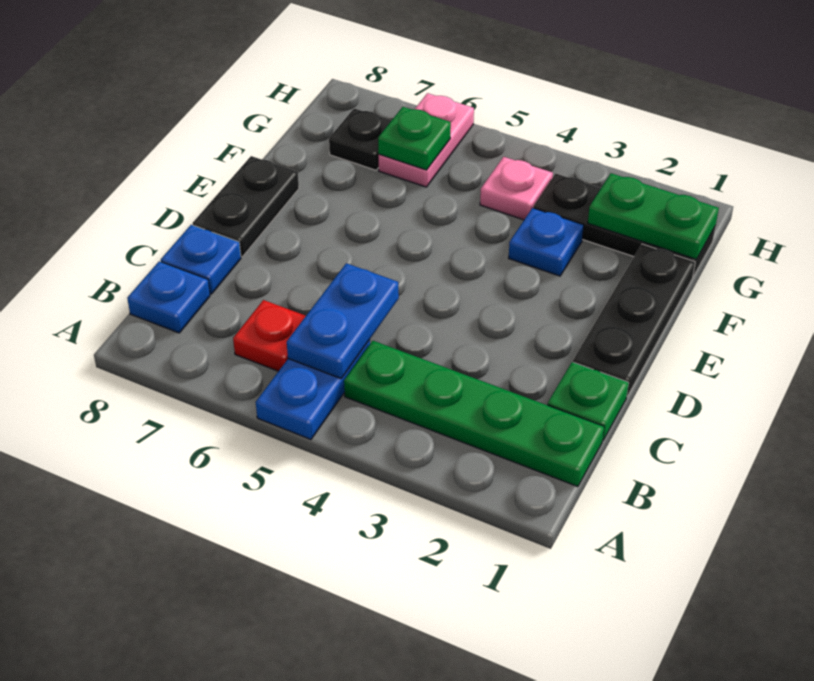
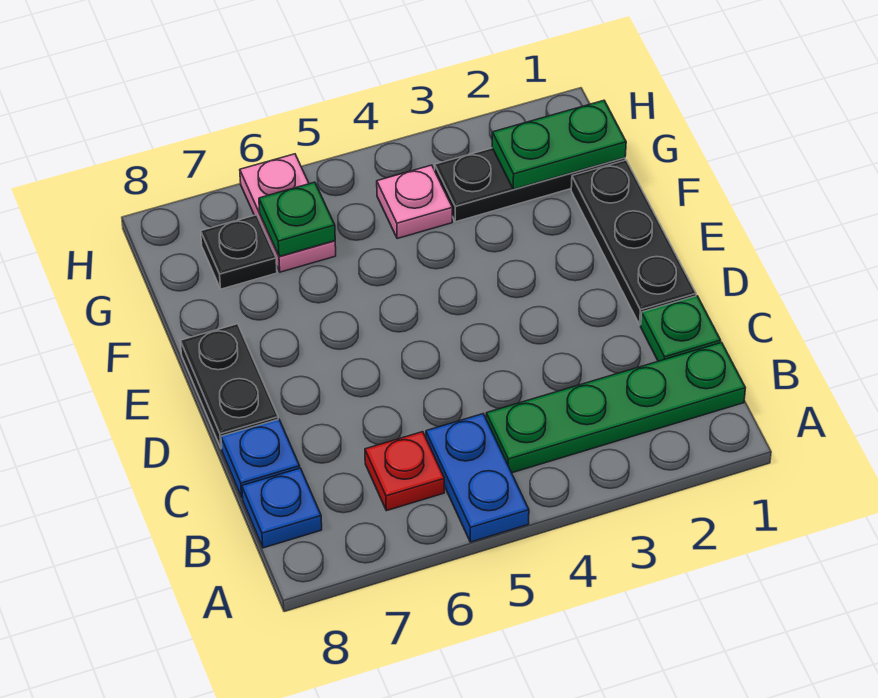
blue 1x2 plate [287,263,399,379] -> none
blue 1x1 plate [509,208,584,276] -> none

